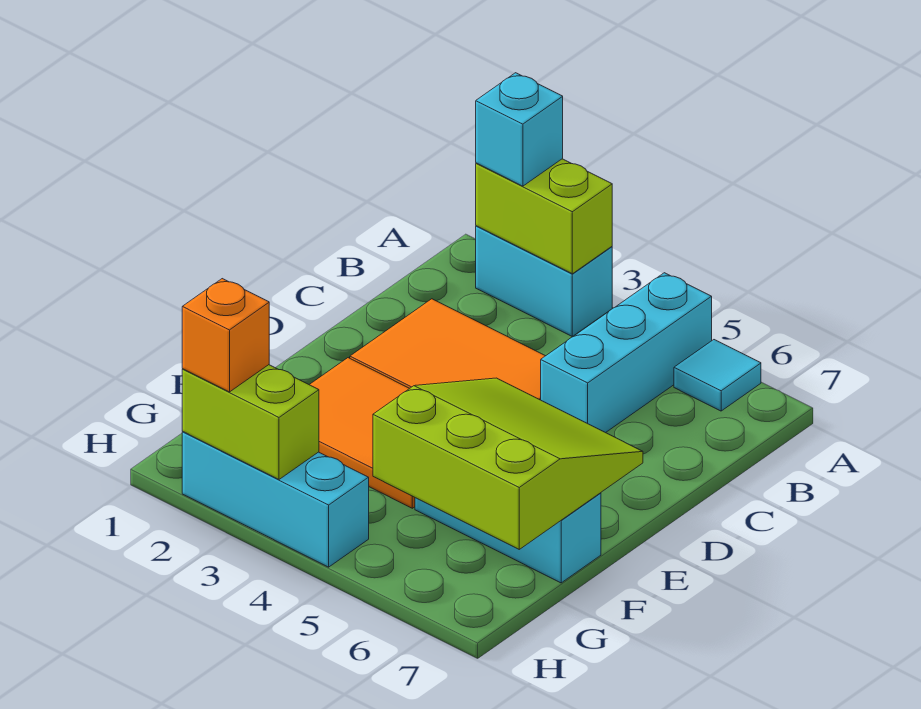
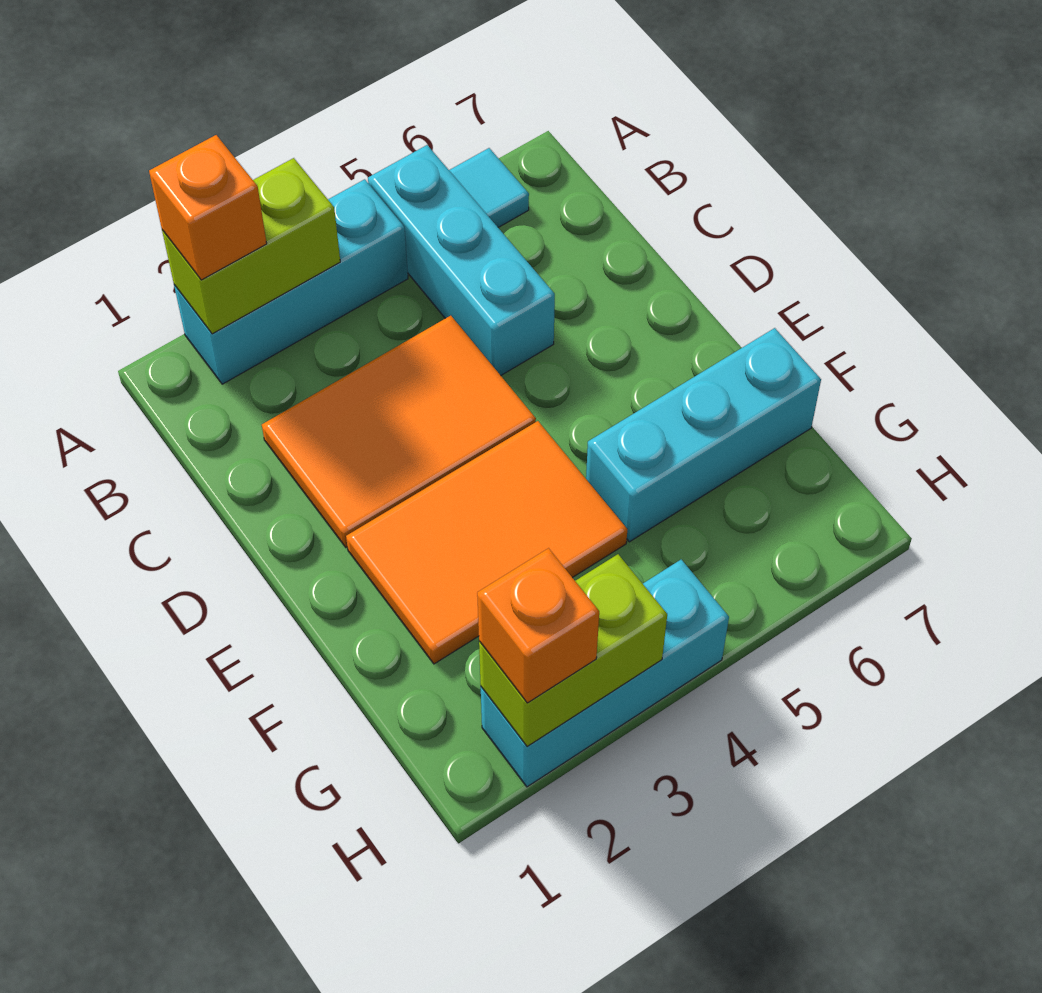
cyan 1x2 brick [476,226,612,337] -> cyan 1x3 brick [174,179,408,384]
cyan 1x1 brick [476,73,563,186] -> orange 1x1 brick [149,135,267,280]
lime 3x3 slope [373,378,643,549] -> none

